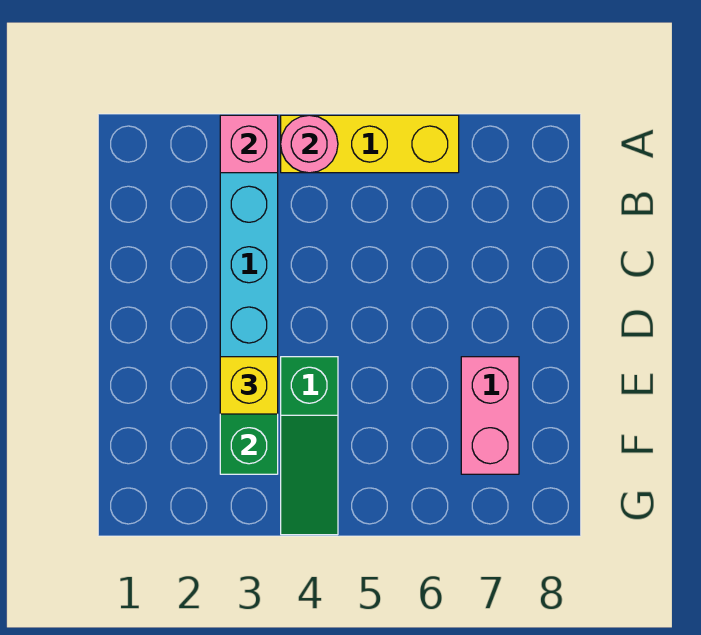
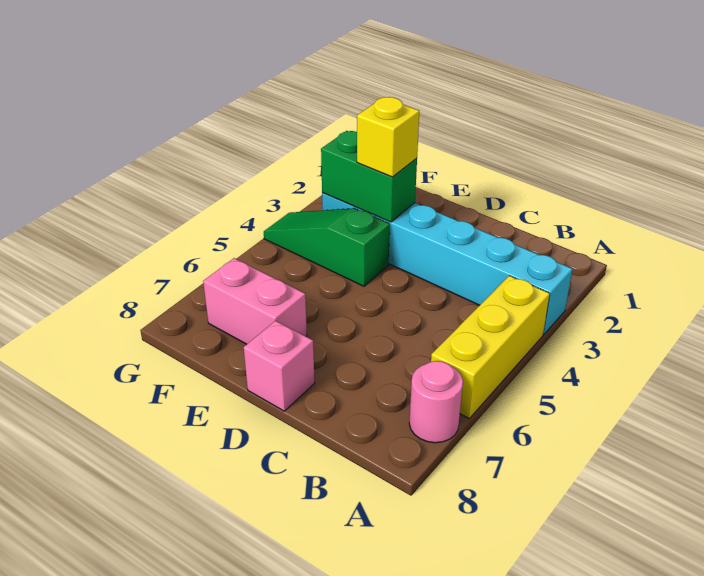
pink 1x1 brick [220,115,278,173] -> pink 1x1 brick moved to [244,321,315,411]
pink 1x1 round brick [281,115,338,173] -> pink 1x1 round brick moved to [409,361,463,443]

